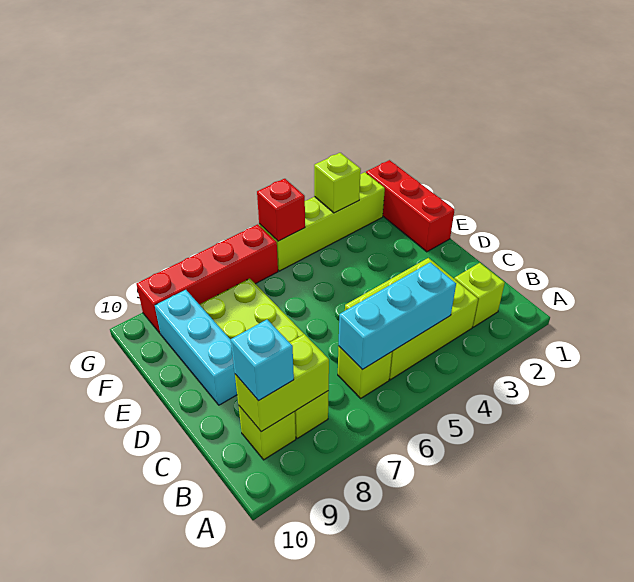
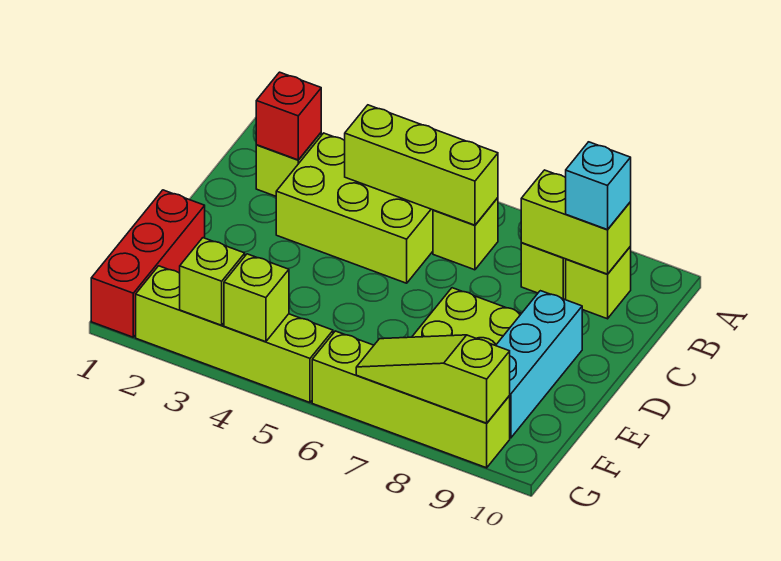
cyan 1x3 brick [339,262,456,369] -> lime 1x3 brick [345,105,498,225]
none -> lime 1x1 brick [224,254,289,342]
red 1x1 brick [257,179,305,241] -> red 1x1 brick moved to [256,72,321,160]
red 1x4 brick [136,224,278,333] -> lime 1x4 brick [312,331,510,468]
none -> lime 1x3 slope [356,335,510,423]

